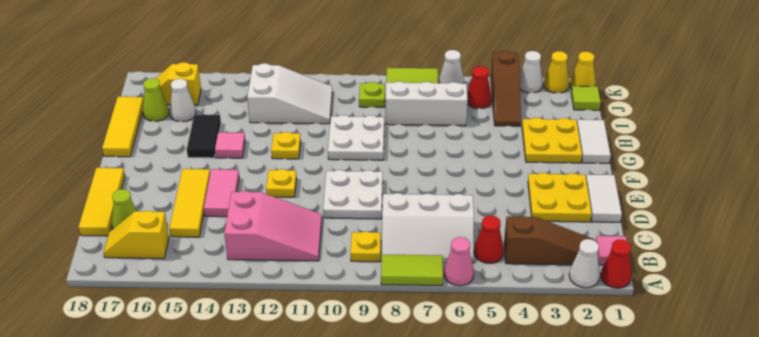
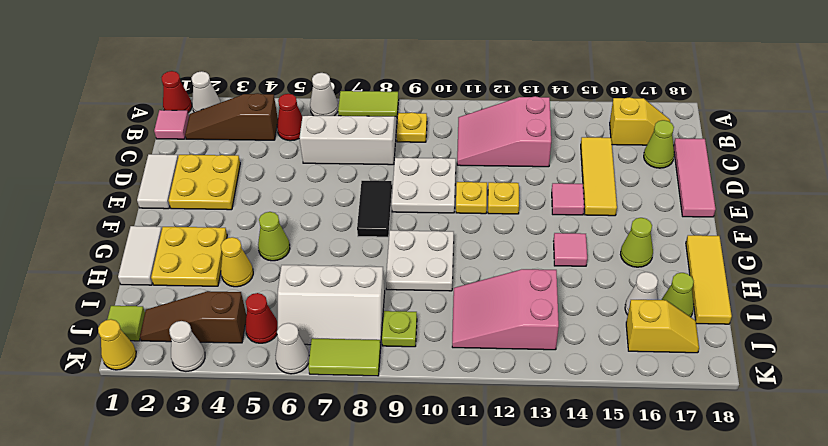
pink 1x1 cone [444,237,474,286] -> white 1x1 cone [310,73,338,116]
yellow 1x3 tile [78,168,125,236] -> pink 1x3 tile [674,138,716,217]
pink 1x2 tile [204,169,239,217] -> pink 1x1 tile [552,183,584,215]
none -> lime 1x1 cone [258,212,290,261]
yellow 1x1 plate [271,132,301,159] -> yellow 1x1 plate moved to [456,182,487,214]
black 1x2 tile [187,115,221,158] -> black 1x2 tile moved to [357,181,392,237]
none -> lime 1x1 cone [621,218,653,267]
brown 1x3 slope [491,51,521,126] -> brown 1x3 slope turned to [140,291,246,343]
white 2x3 slope [247,63,332,124] -> pink 2x3 slope [452,269,559,350]
yellow 1x1 cone [544,51,569,93] -> yellow 1x1 cone moved to [221,237,253,287]

